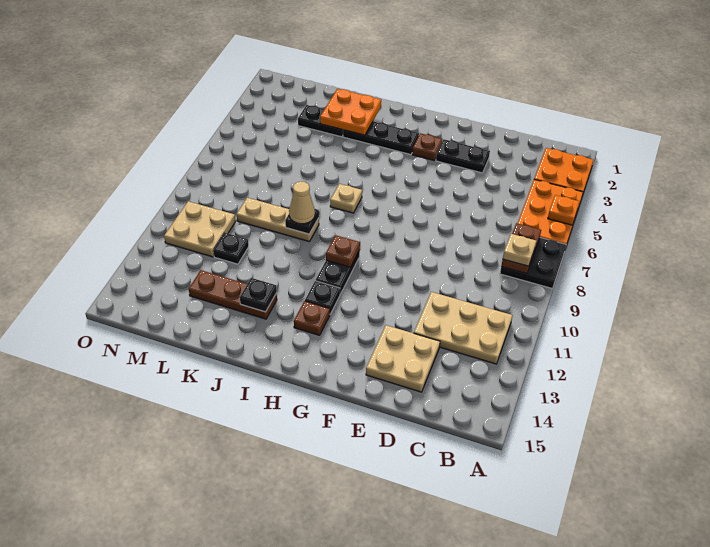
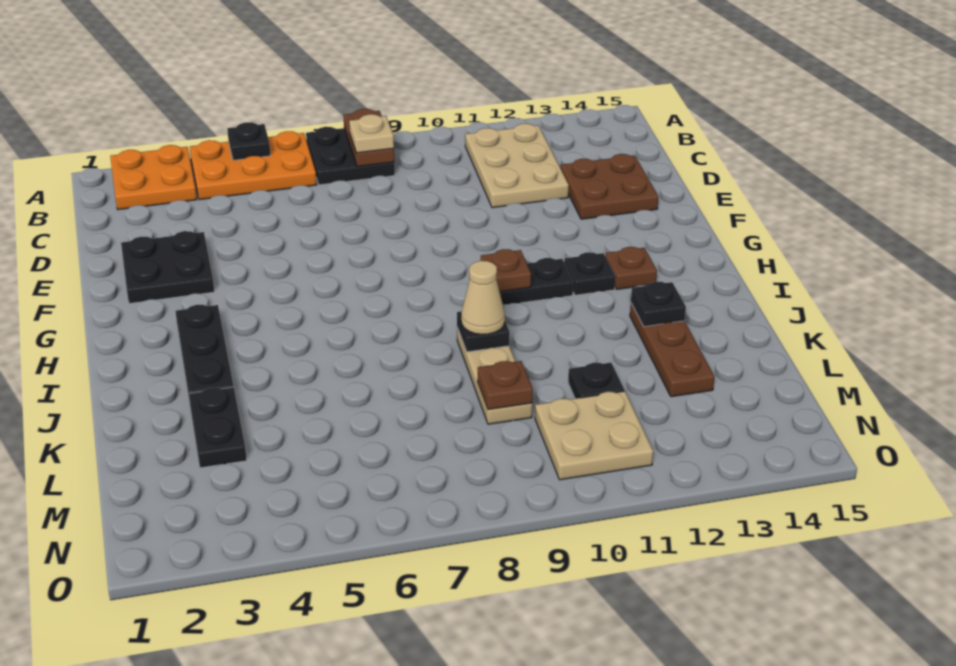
orange 1x1 plate [548,195,579,225] -> black 1x1 plate [227,122,270,160]
brown 1x2 plate [501,223,541,274] -> brown 1x2 plate turned to [343,109,394,167]
tan 2x2 plate [366,325,440,392] -> brown 2x2 plate [560,154,658,219]
black 1x2 plate [436,139,490,173] -> black 2x2 plate [121,231,214,303]
brown 1x1 plate [412,133,442,161] -> brown 1x1 plate moved to [478,361,533,410]
tan 1x1 plate [330,184,362,213] -> none
orange 2x2 plate [320,89,381,135] -> none

